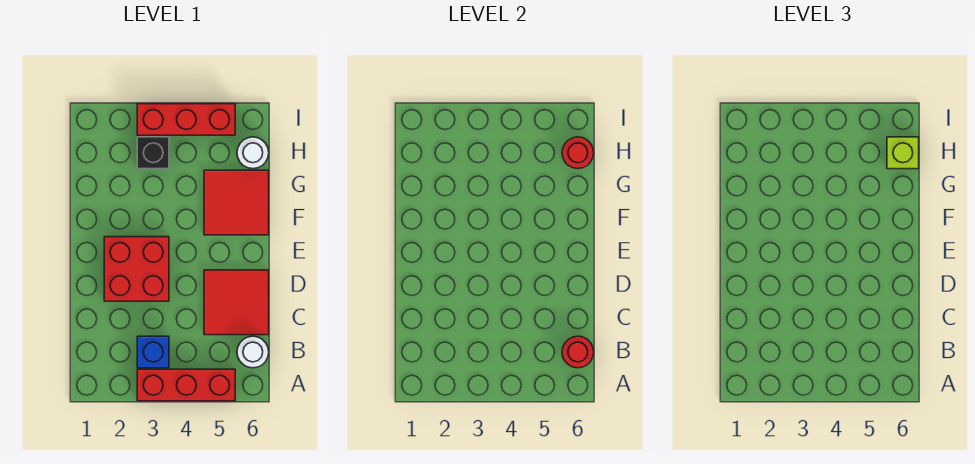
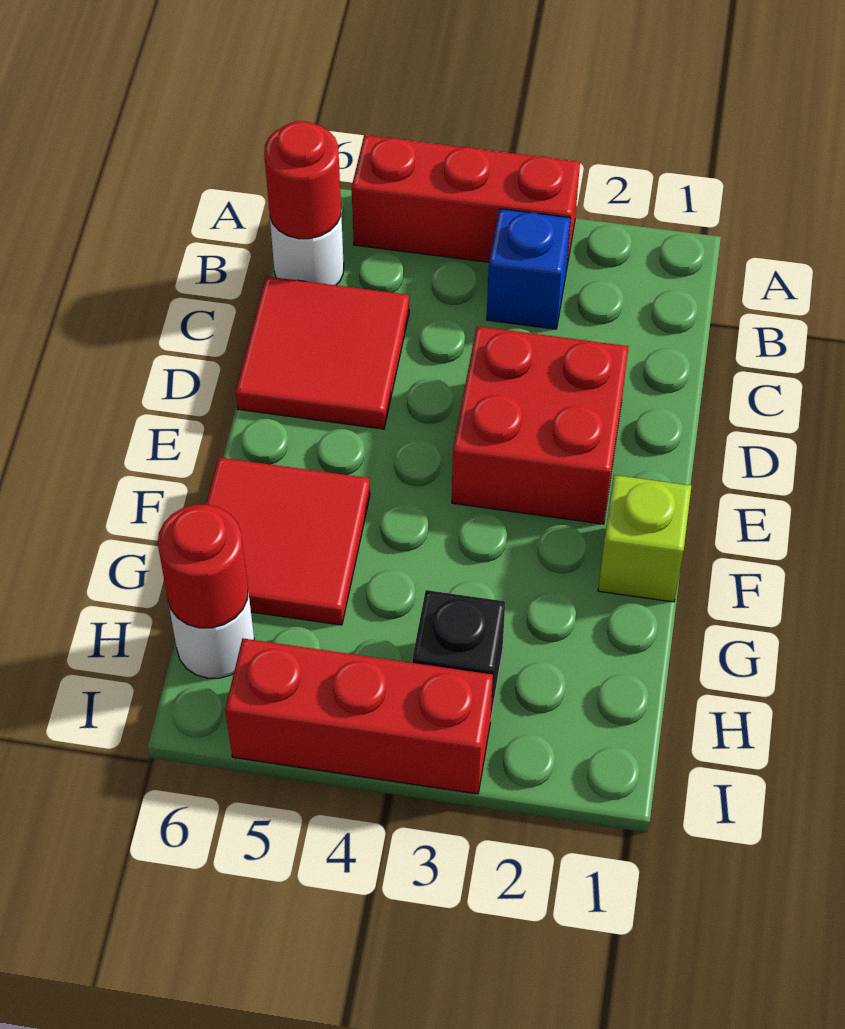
lime 1x1 brick [887,137,919,169] -> lime 1x1 brick moved to [598,475,691,602]

